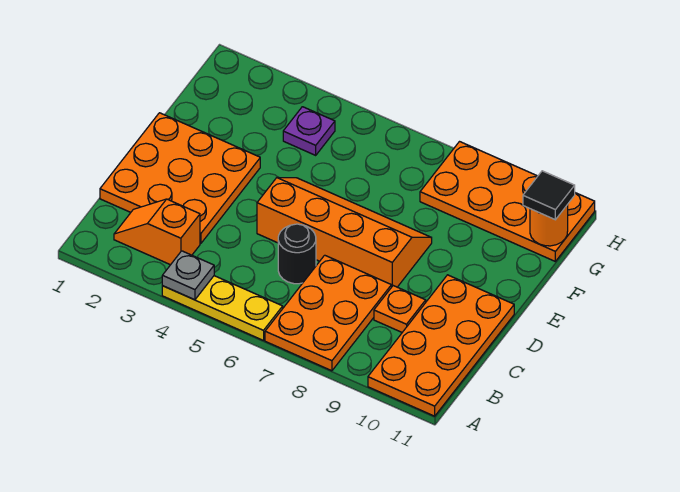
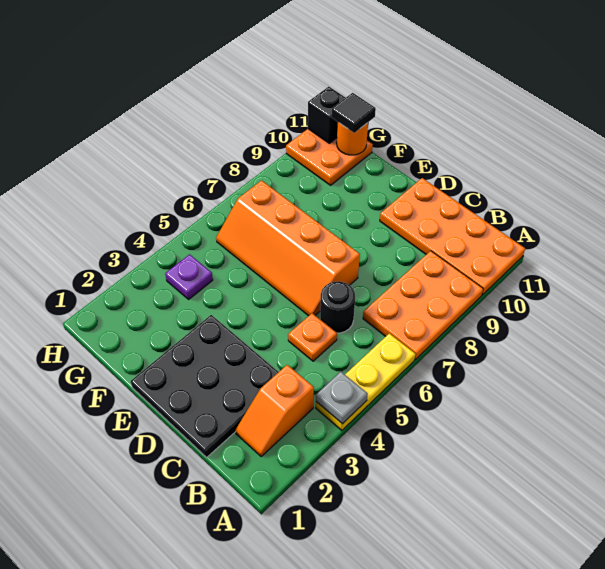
orange 2x3 plate [265,255,391,371] -> orange 2x3 plate turned to [363,251,483,360]
orange 3x3 plate [100,113,260,243] -> black 3x3 plate [131,315,278,457]
orange 1x1 plate [374,286,426,332] -> orange 1x1 plate moved to [288,313,337,361]
orange 2x4 slope [257,177,432,287] -> orange 2x4 slope turned to [216,180,360,316]
orange 2x4 plate [420,142,595,261] -> orange 2x2 plate [286,129,373,185]
none -> black 1x1 brick [308,87,345,143]

